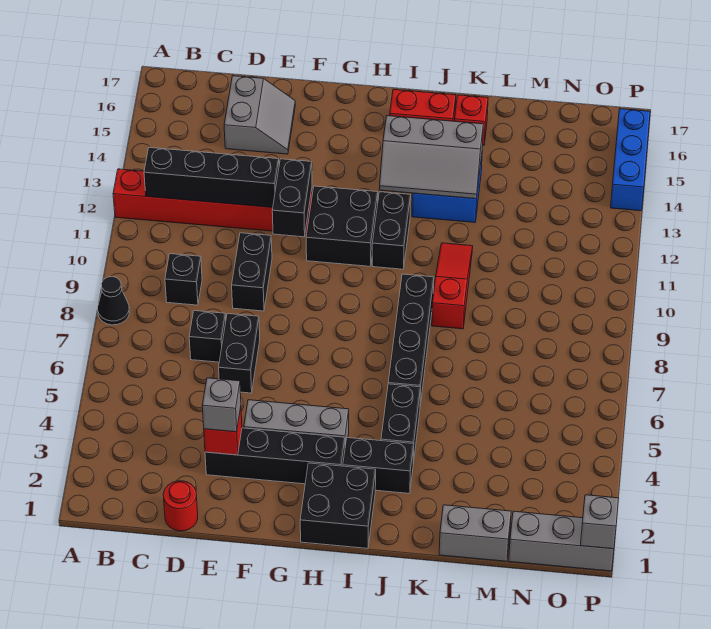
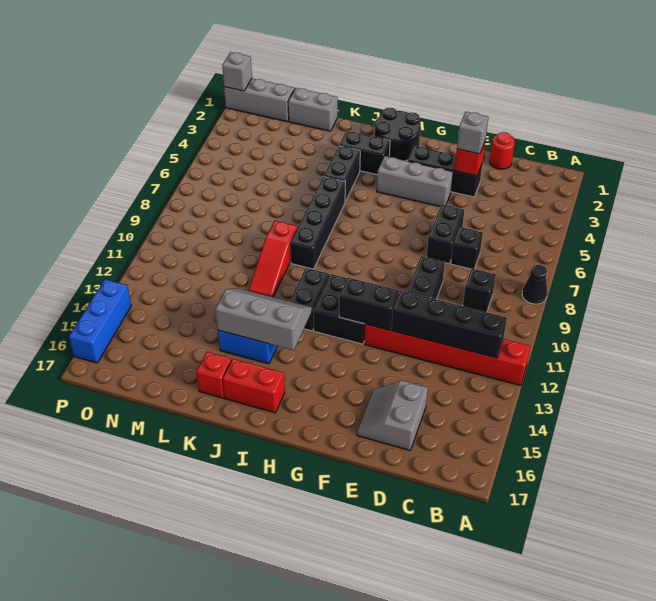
black 1x4 brick [205,428,345,484] -> black 1x3 brick [408,146,483,197]
black 1x2 brick [272,159,312,237] -> black 1x2 brick turned to [339,278,399,330]
black 2x2 brick [300,463,376,548] -> black 2x2 round brick [374,108,421,161]

